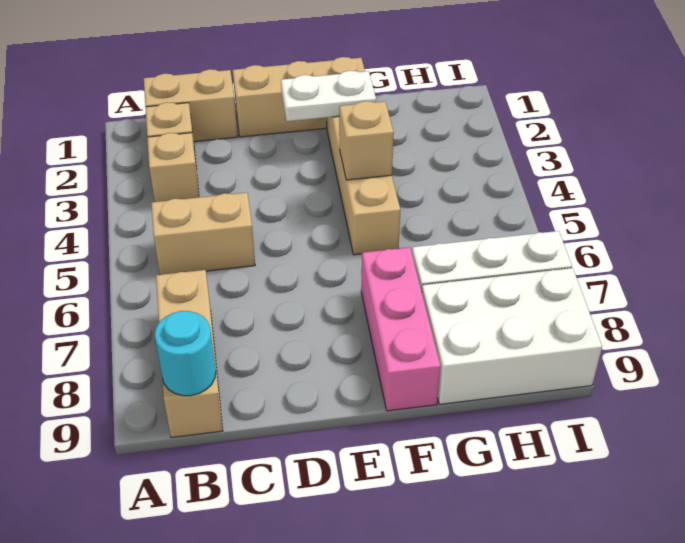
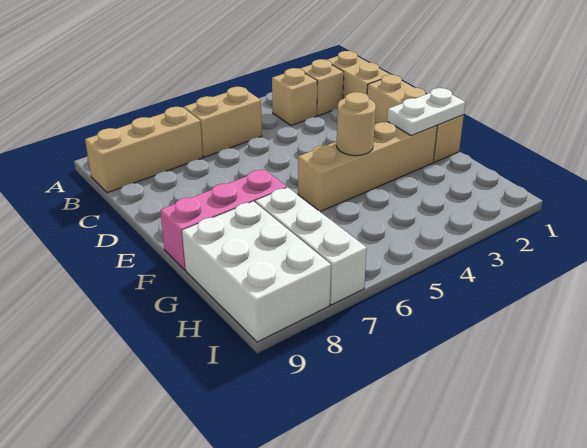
tan 1x2 brick [151,193,255,275] -> tan 1x2 brick turned to [184,87,262,157]
cyan 1x1 round brick [155,311,216,396] -> none
white 1x2 plate [281,71,376,121] -> white 1x2 plate turned to [387,88,465,136]
tan 1x1 brick [339,101,394,180] -> tan 1x1 round brick [337,92,376,156]

